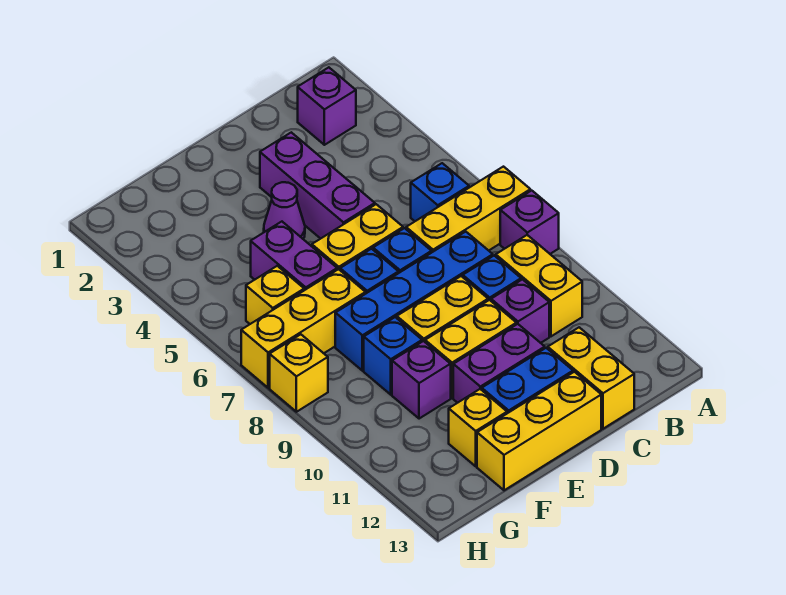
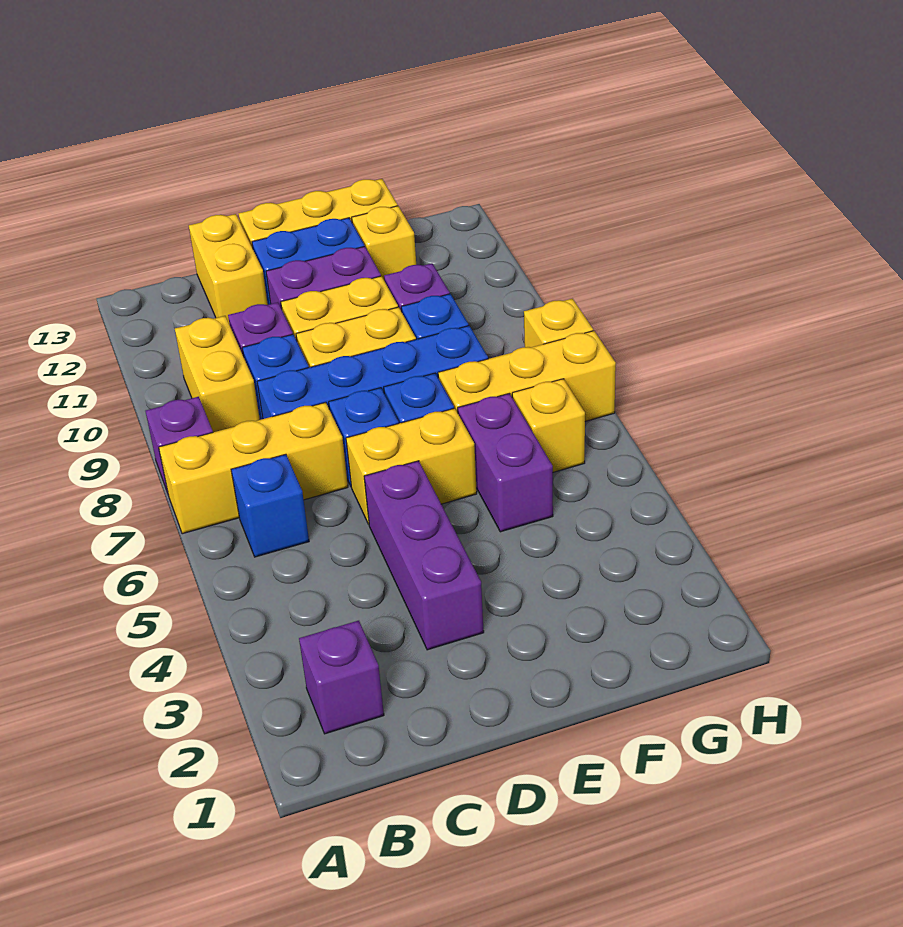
purple 1x1 cone [264,182,305,239] -> none

